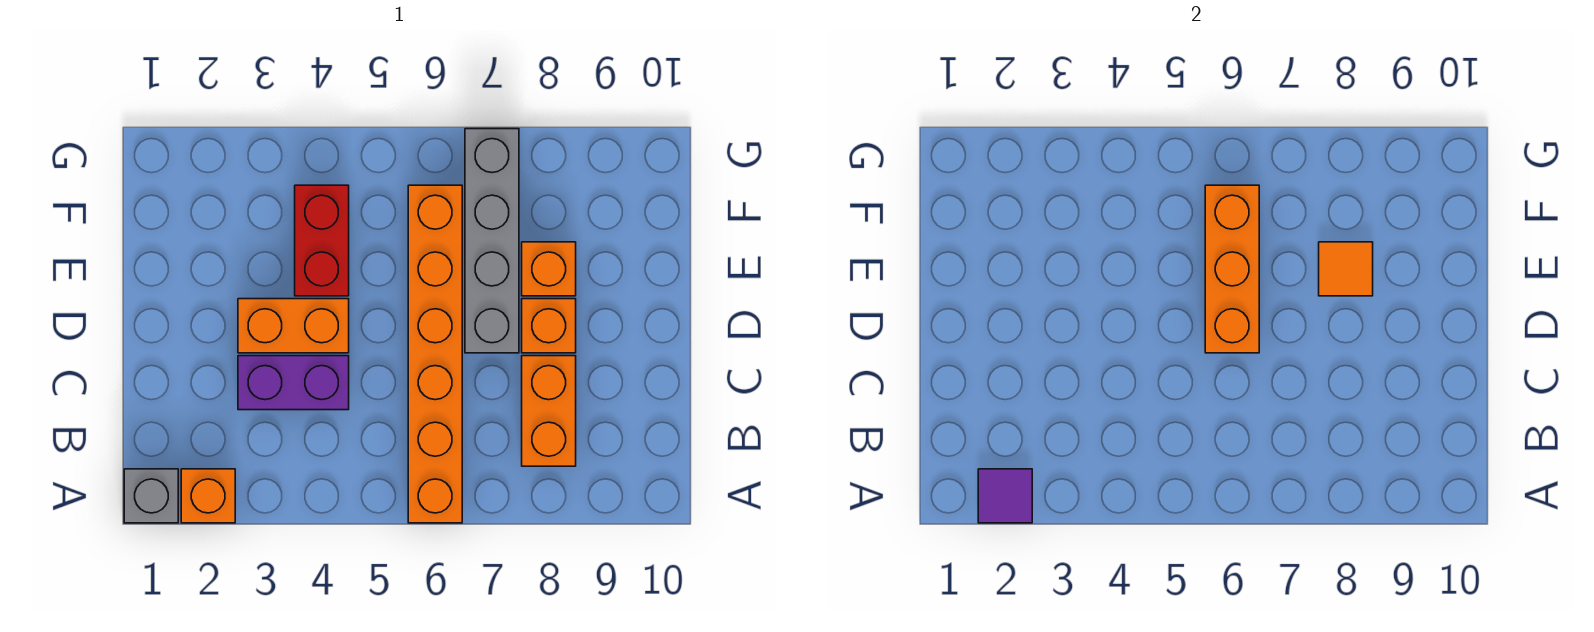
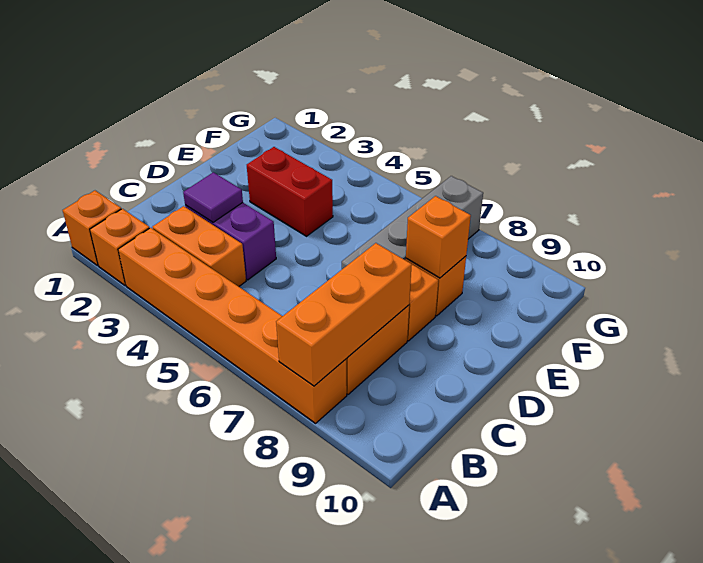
grey 1x1 brick [124,469,178,523] -> orange 1x1 brick [63,191,121,266]
purple 1x1 tile [978,469,1032,523] -> purple 1x1 tile moved to [183,172,243,222]
orange 1x6 brick [408,185,462,523] -> orange 1x6 brick turned to [118,228,347,423]
orange 1x2 brick [238,299,349,353] -> orange 1x2 brick moved to [153,206,246,287]
orange 1x3 brick [1205,185,1259,353] -> orange 1x3 brick moved to [276,243,412,386]
red 1x2 brick [295,185,349,296] -> red 1x2 brick turned to [247,147,333,236]
orange 1x1 tile [1319,242,1373,296] -> orange 1x1 brick [406,196,471,278]

